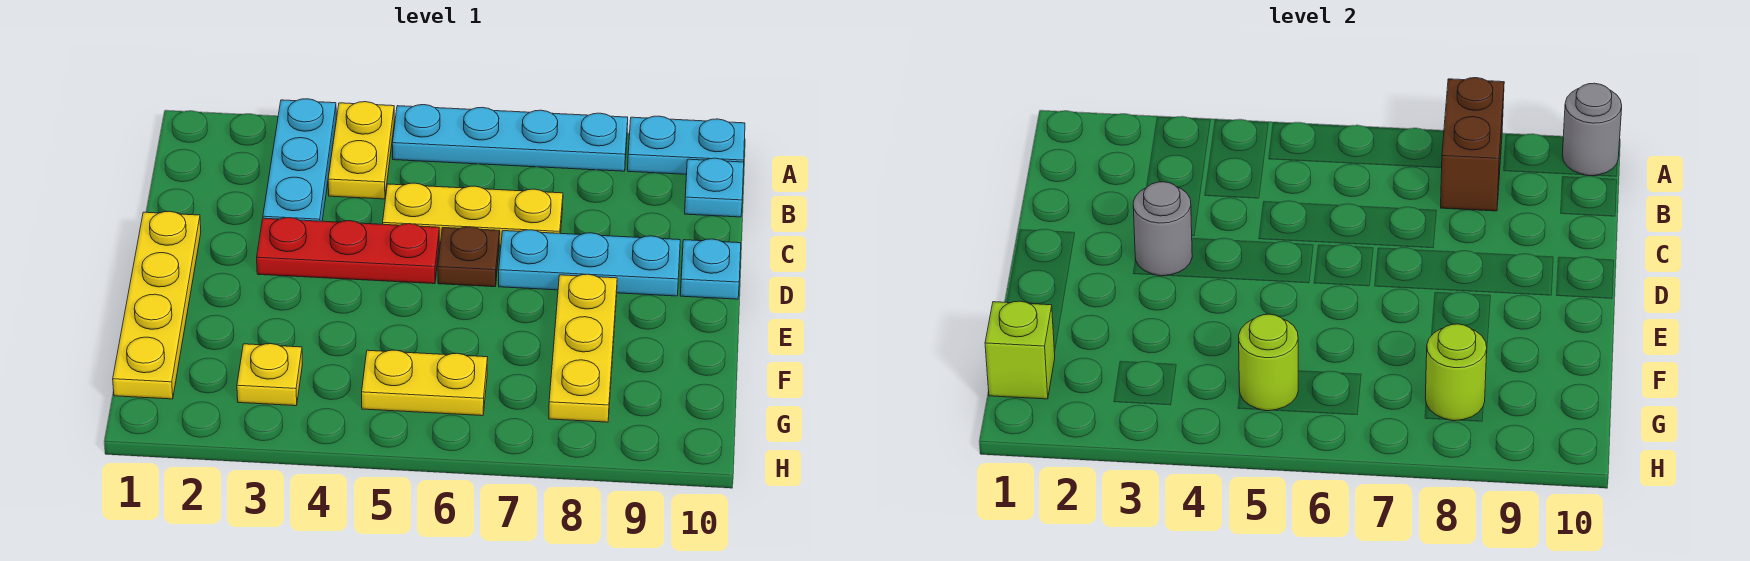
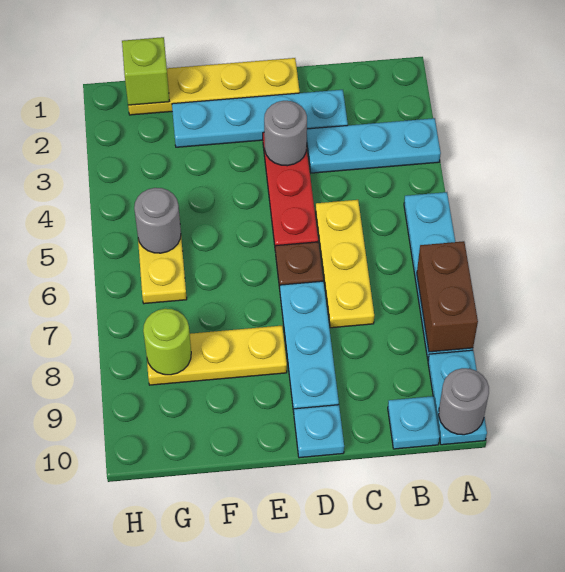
yellow 1x2 plate [328,102,394,199] -> none
brown 1x2 brick [1441,78,1504,211] -> brown 1x2 brick turned to [417,241,478,352]
none -> cyan 1x4 plate [172,90,348,147]
yellow 1x1 plate [237,344,303,406] -> none
lime 1x1 round brick [1239,314,1298,411] -> grey 1x1 round brick [134,188,181,253]

